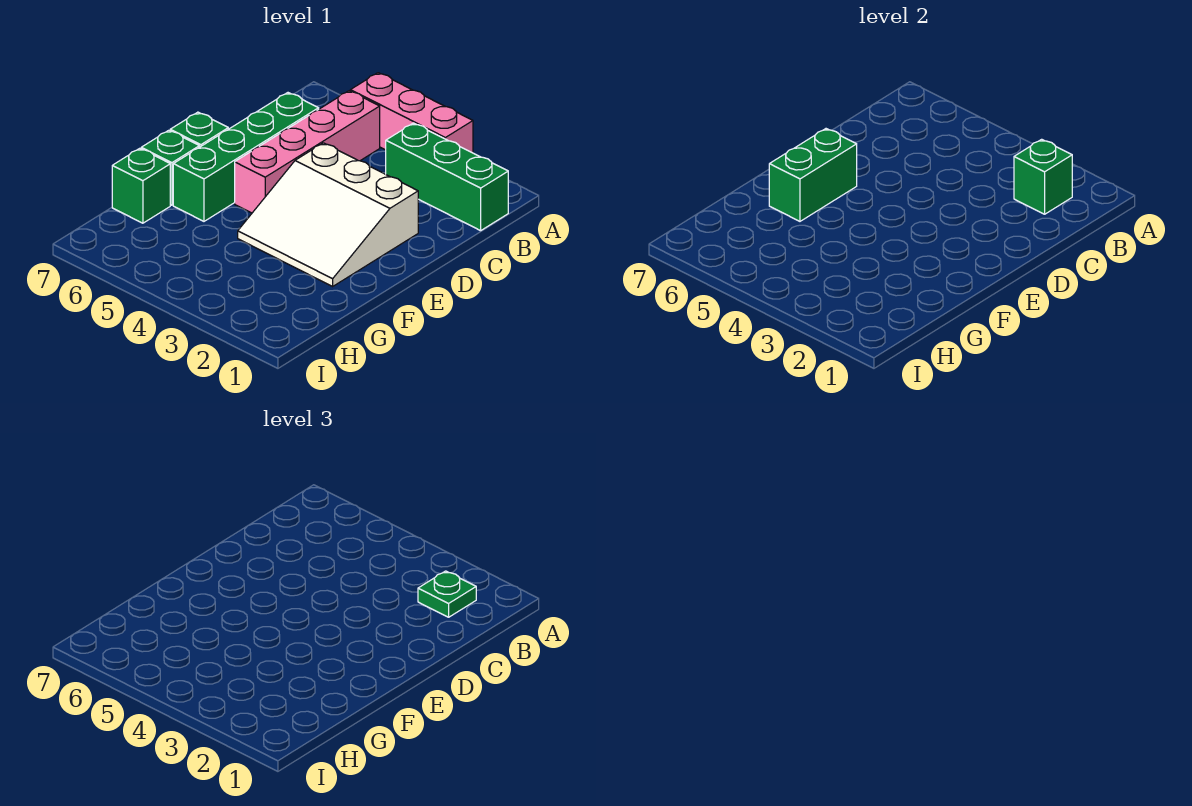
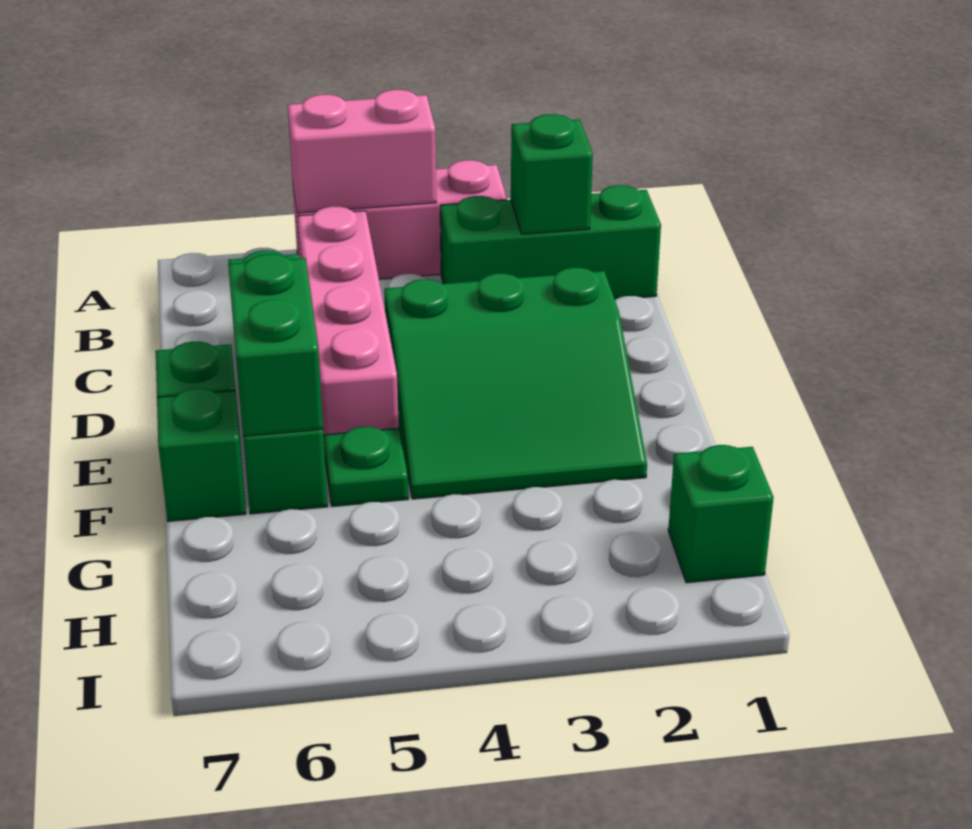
none -> pink 1x2 brick [288,90,436,213]
green 1x1 plate [418,571,476,617] -> green 1x1 plate moved to [324,427,408,506]
white 3x3 slope [238,143,418,286] -> green 3x3 slope [384,268,647,499]
green 1x1 brick [112,148,170,223] -> green 1x1 brick moved to [668,445,774,583]

